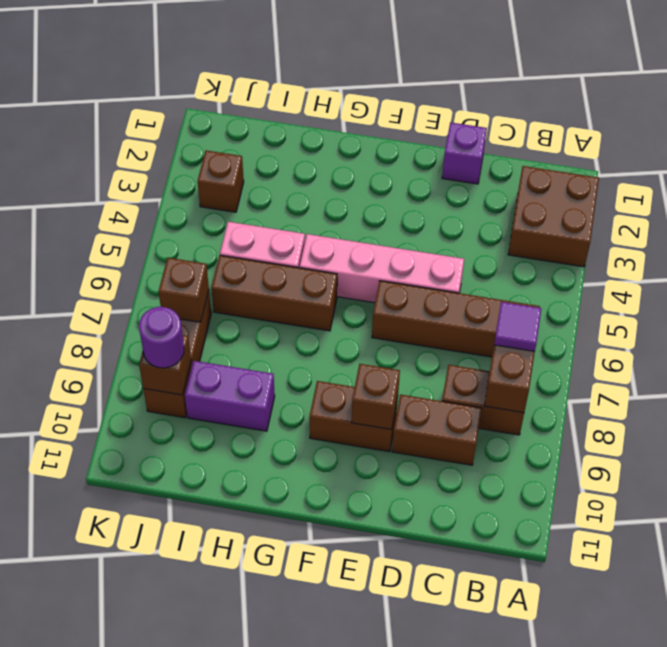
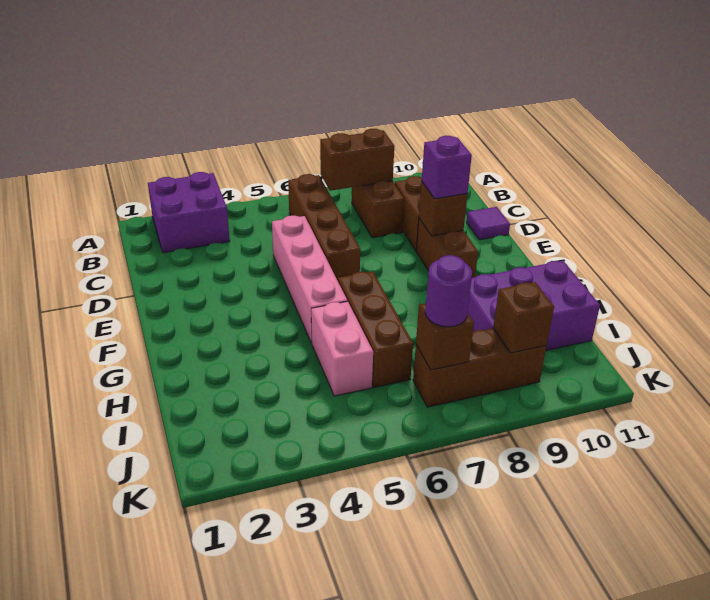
brown 2x2 brick [508,166,599,267] -> purple 2x2 brick [148,172,230,253]
purple 1x1 tile [494,302,541,351] -> purple 1x1 tile moved to [466,207,510,240]
purple 1x1 brick [442,122,487,184] -> purple 1x1 brick moved to [422,136,472,199]
purple 1x2 brick [185,361,275,431] -> purple 2x3 brick [467,261,600,350]
brown 1x1 brick [198,150,244,212] -> none
purple 1x1 round brick [139,307,184,368] -> purple 1x1 round brick moved to [425,255,472,327]

